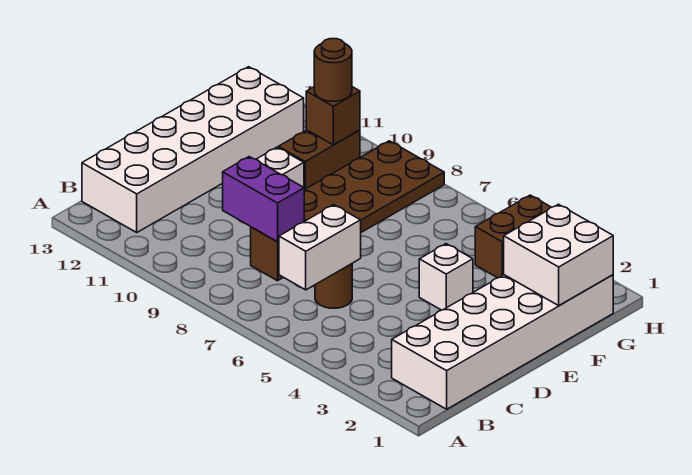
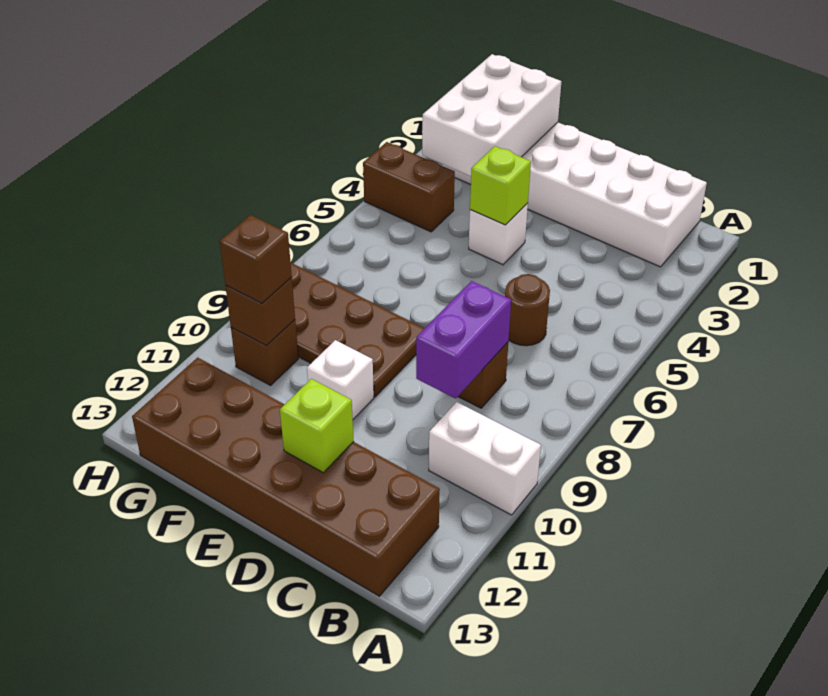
white 1x2 brick [279,205,361,290] -> white 1x2 brick moved to [429,402,541,515]
white 2x6 brick [82,67,304,232] -> brown 2x6 brick [132,357,440,596]
none -> lime 1x1 brick [280,379,354,473]
none -> lime 1x1 brick [470,146,531,225]
white 2x2 brick [504,204,613,306] -> white 2x3 brick [422,54,562,176]
brown 1x2 brick [278,130,360,190] -> brown 1x1 brick [231,320,299,385]
brown 1x1 round brick [314,39,352,101] -> brown 1x1 brick [220,215,292,304]

